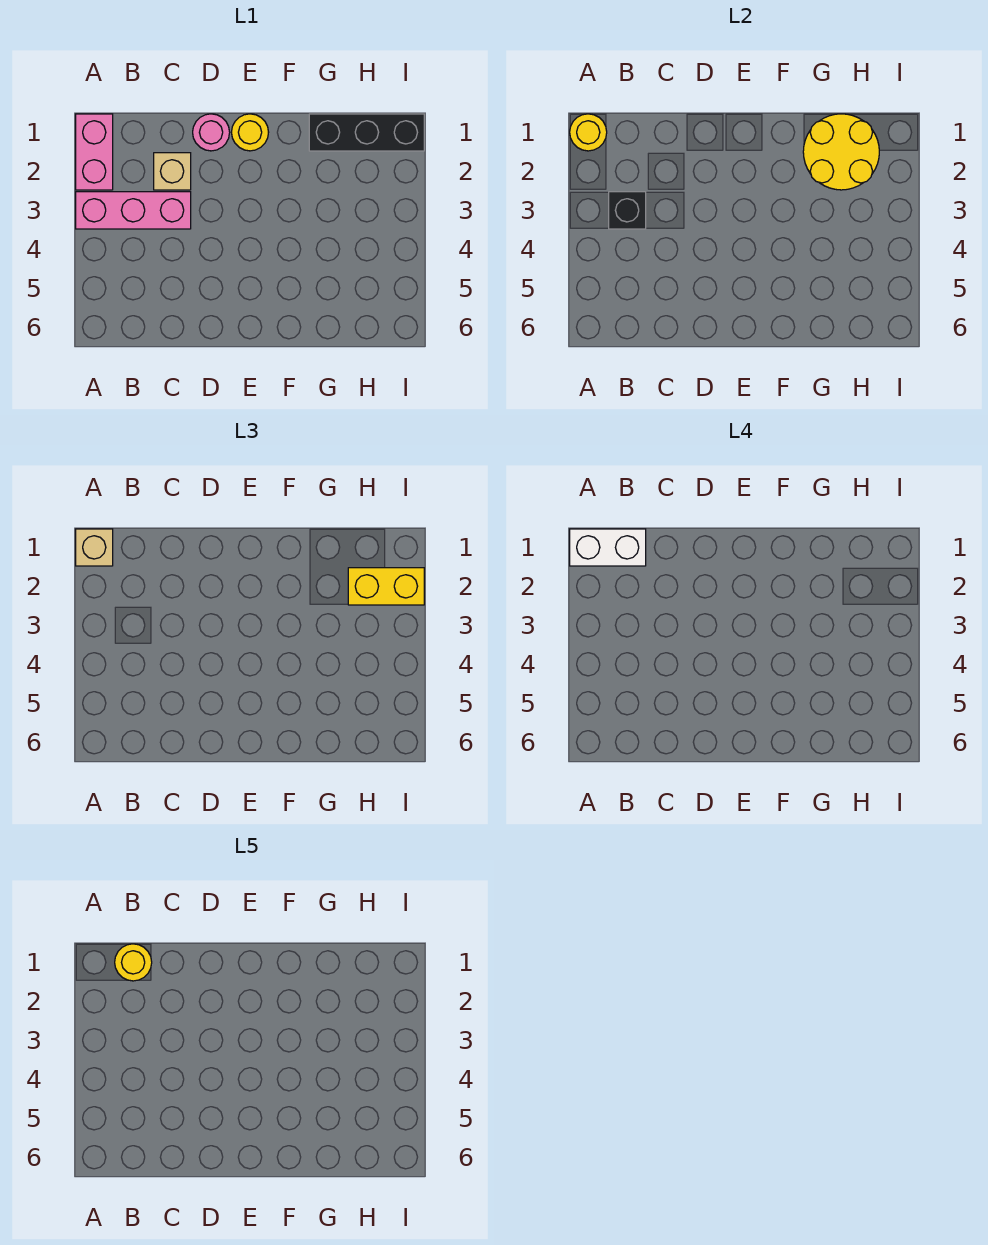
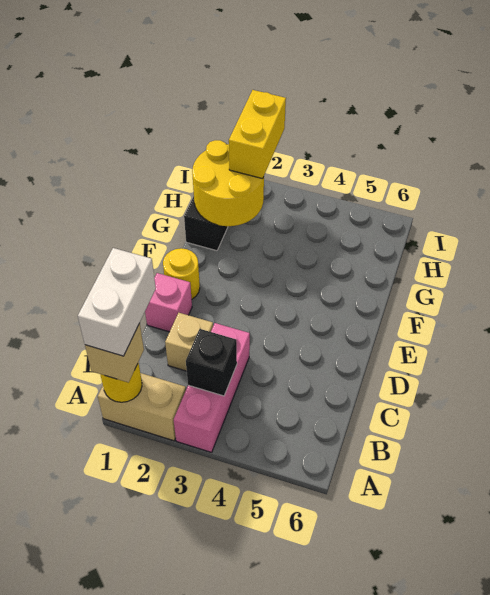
pink 1x2 brick [76,114,113,190] -> tan 1x2 brick [98,373,186,441]
yellow 1x1 round brick [115,944,152,981] -> none
pink 1x1 round brick [193,114,230,151] -> pink 1x1 brick [145,273,192,332]

